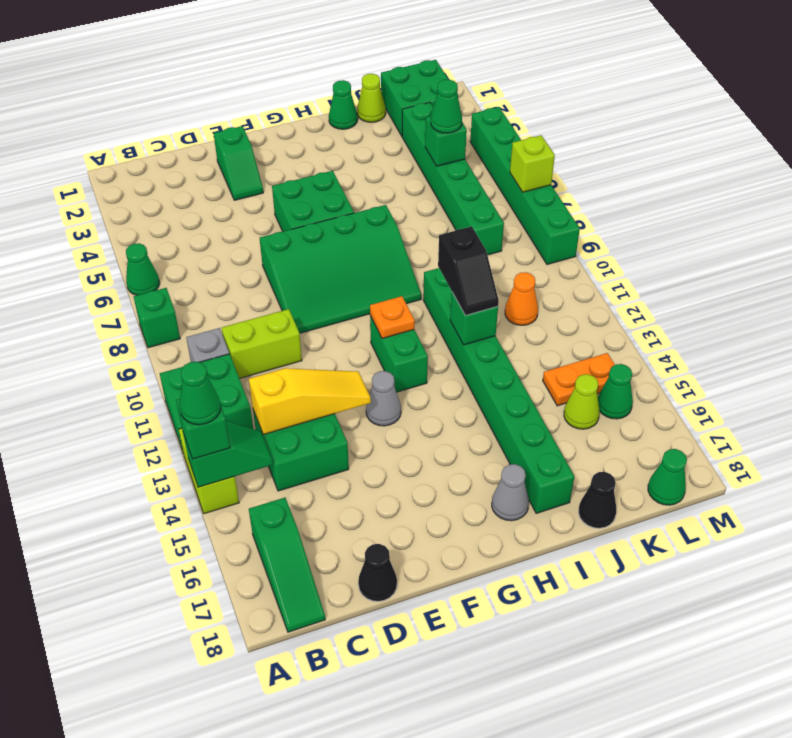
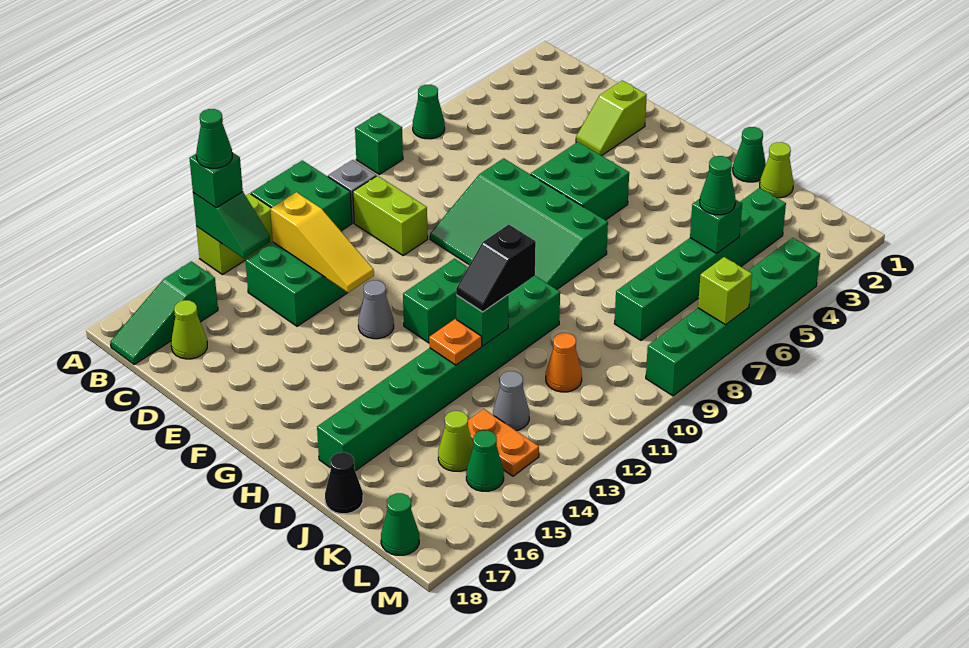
none -> lime 1x1 cone [171,300,207,359]
black 1x1 cone [358,544,397,601] -> none
green 1x2 slope [214,126,263,200] -> lime 1x2 slope [576,81,647,156]
orange 1x1 plate [370,296,415,338] -> orange 1x1 plate moved to [429,319,482,365]
grey 1x1 cone [492,464,529,521] -> grey 1x1 cone moved to [493,371,529,430]
green 2x2 brick [381,60,458,136] -> none

